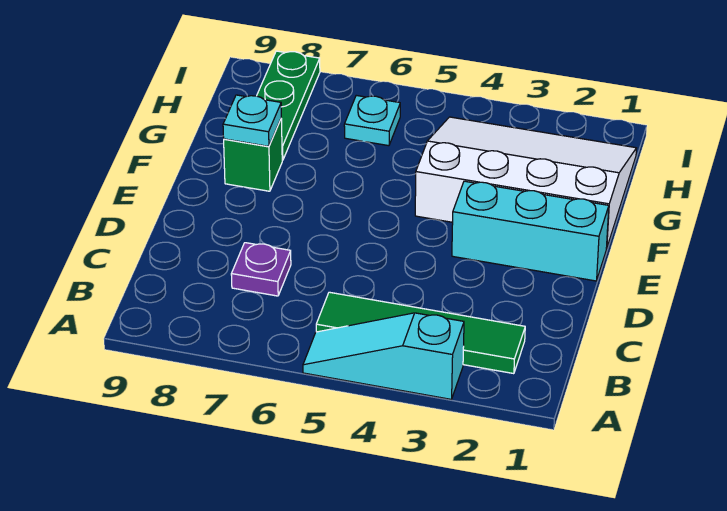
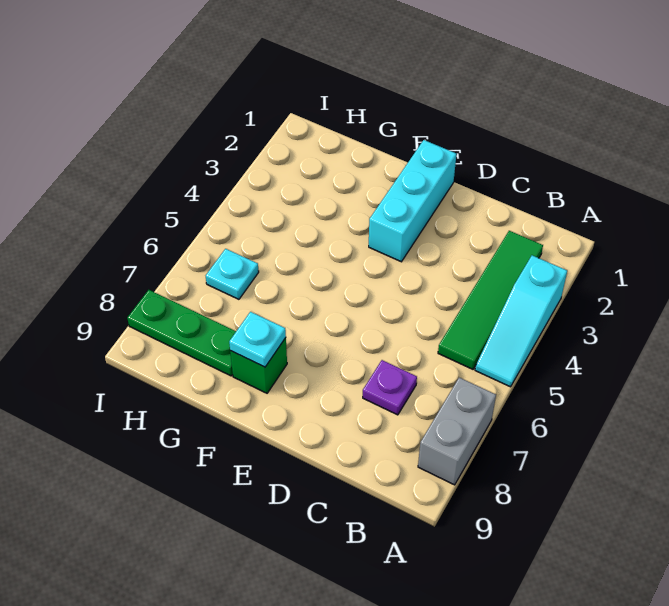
none -> grey 1x2 brick [418,378,496,485]
white 3x4 slope [415,117,637,248] -> none

